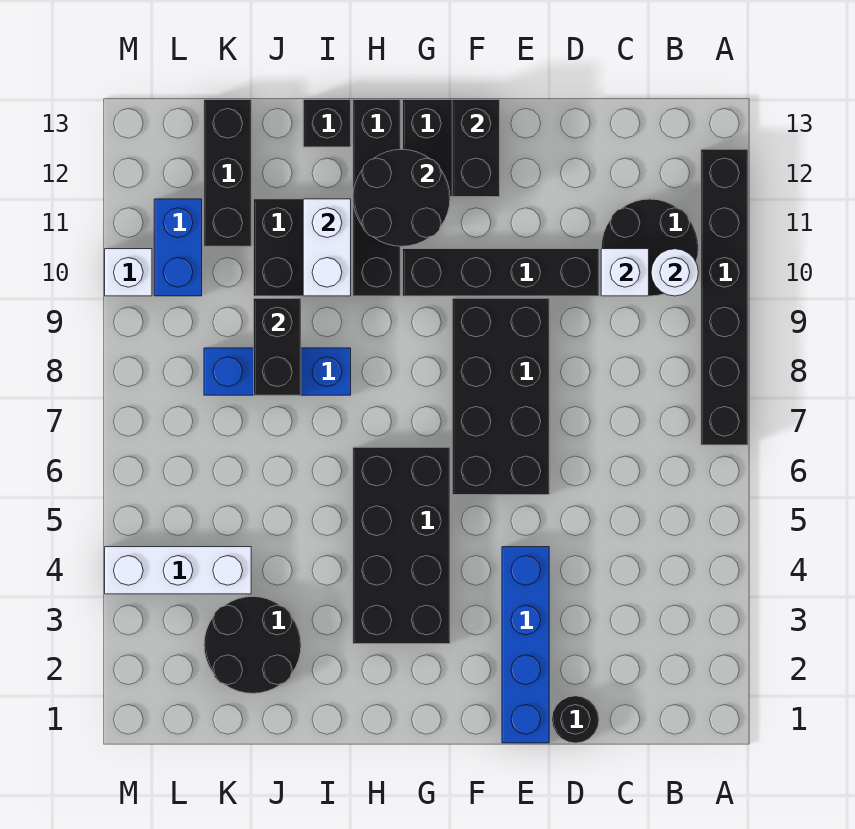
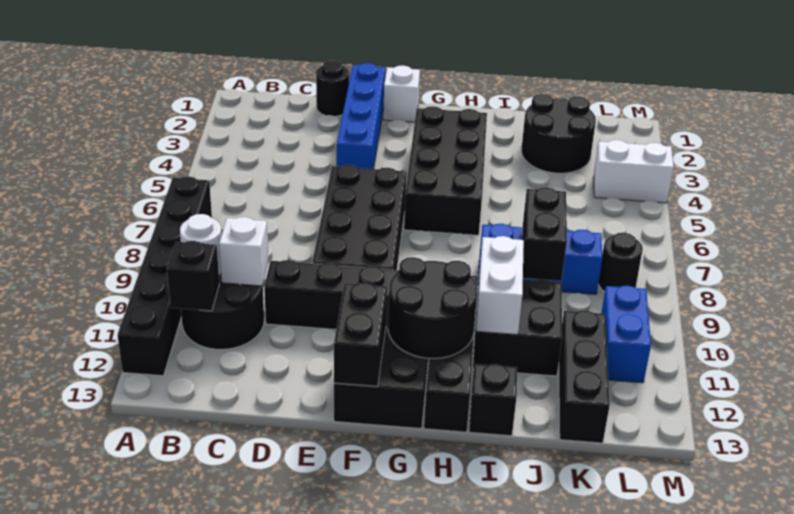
none -> black 1x1 brick [167,241,219,311]
white 1x3 brick [105,547,251,594] -> white 1x2 brick [593,140,674,203]
none -> black 1x1 round brick [598,233,643,292]
white 1x1 brick [105,249,152,296] -> white 1x1 brick moved to [383,66,420,122]

